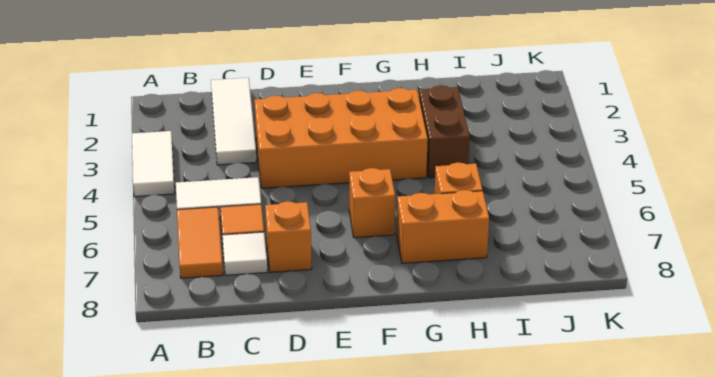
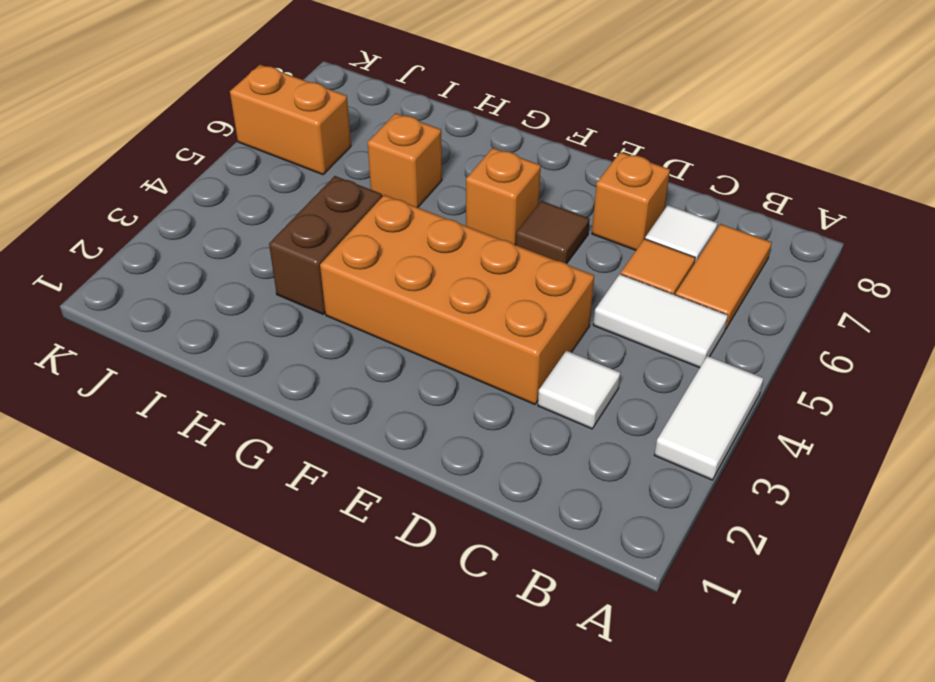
white 1x3 tile [211,78,256,165] -> white 1x1 tile [538,351,620,429]
none -> brown 1x1 tile [516,201,590,264]
orange 1x2 brick [397,190,489,263] -> orange 1x2 brick moved to [230,65,351,175]

